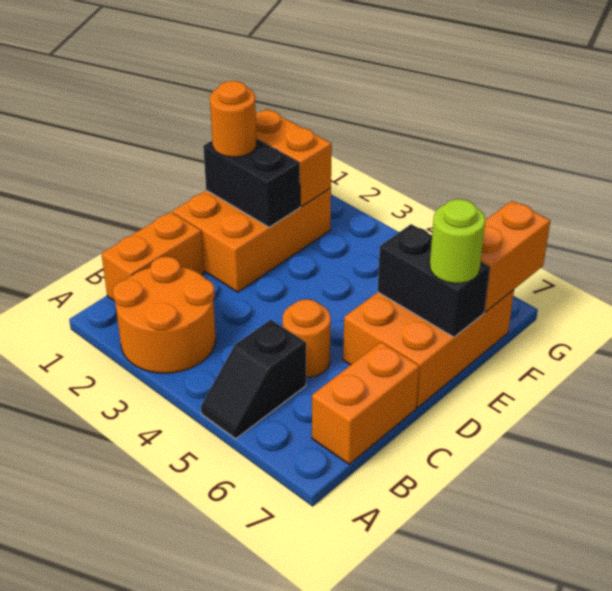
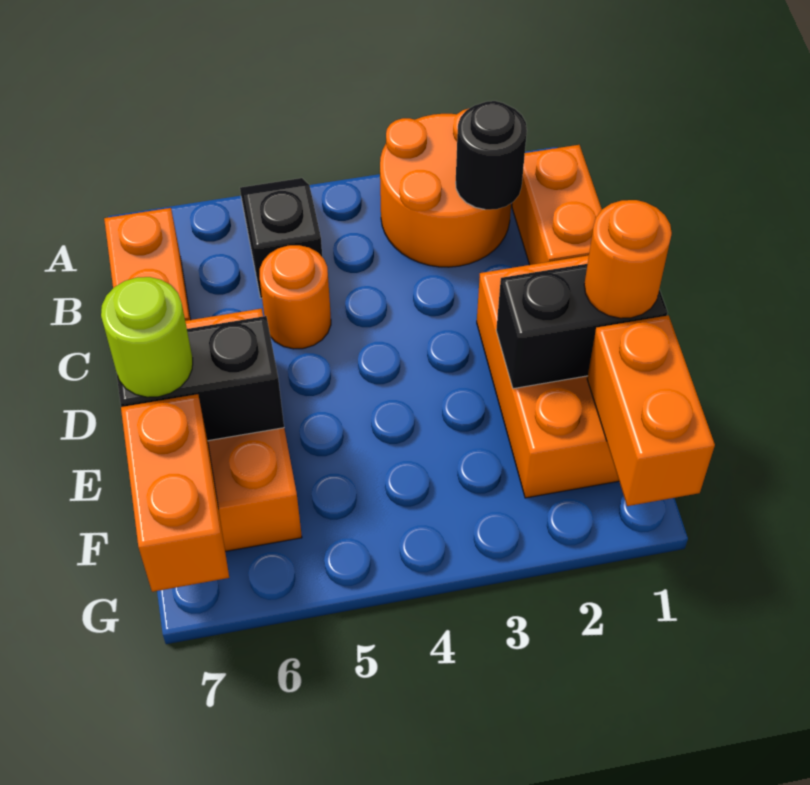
none -> black 1x1 round brick [456,101,527,210]
orange 1x2 brick [256,109,332,207] -> orange 1x2 brick turned to [587,315,715,506]

